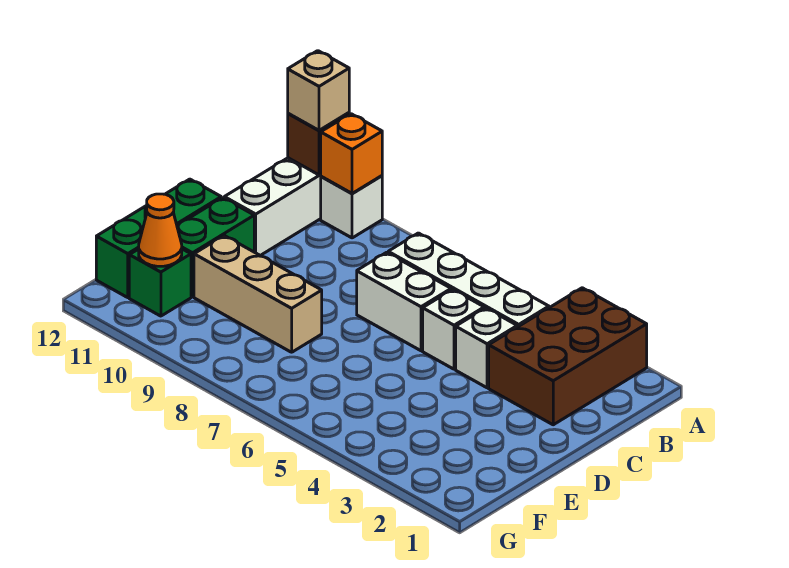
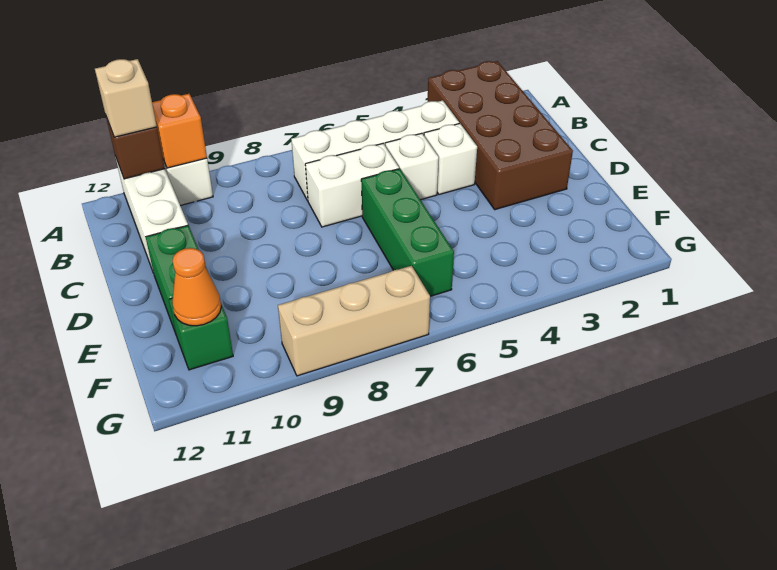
brown 2x3 brick [489,288,647,425] -> brown 2x4 brick [428,61,573,210]
green 1x3 brick [96,179,221,297] -> green 1x3 brick moved to [361,169,454,296]
tan 1x3 brick [194,236,322,352] -> tan 1x3 brick moved to [278,266,430,376]

